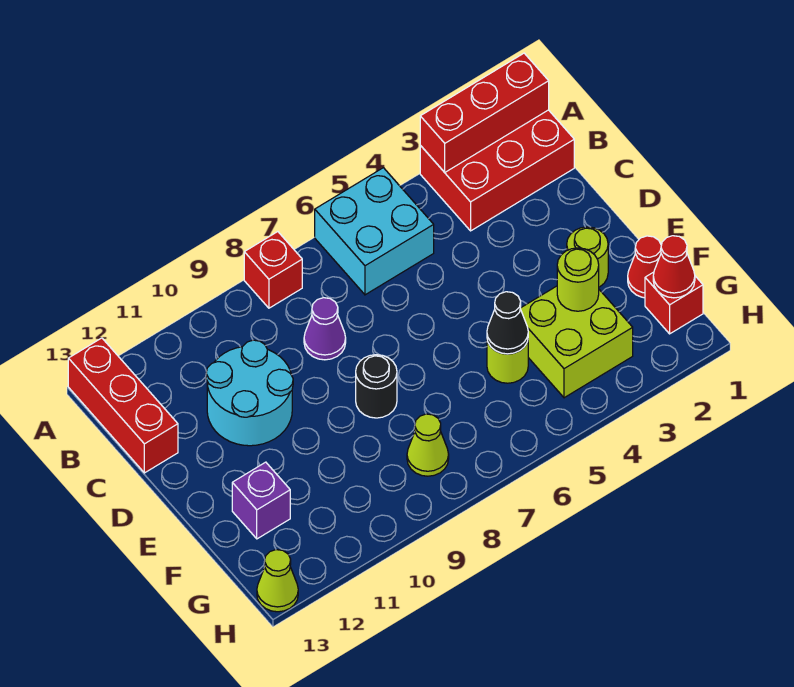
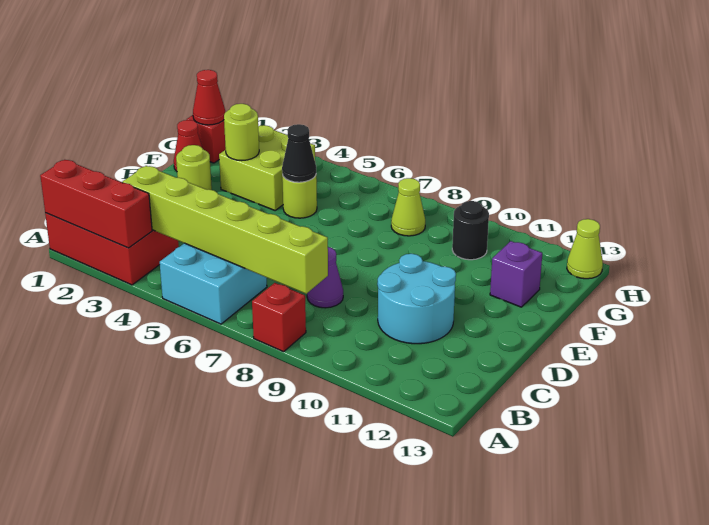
red 1x3 brick [68,338,178,473] -> none
none -> lime 1x6 brick [123,166,328,294]
black 1x1 round brick [356,355,397,418] -> black 1x1 round brick moved to [452,201,489,260]

